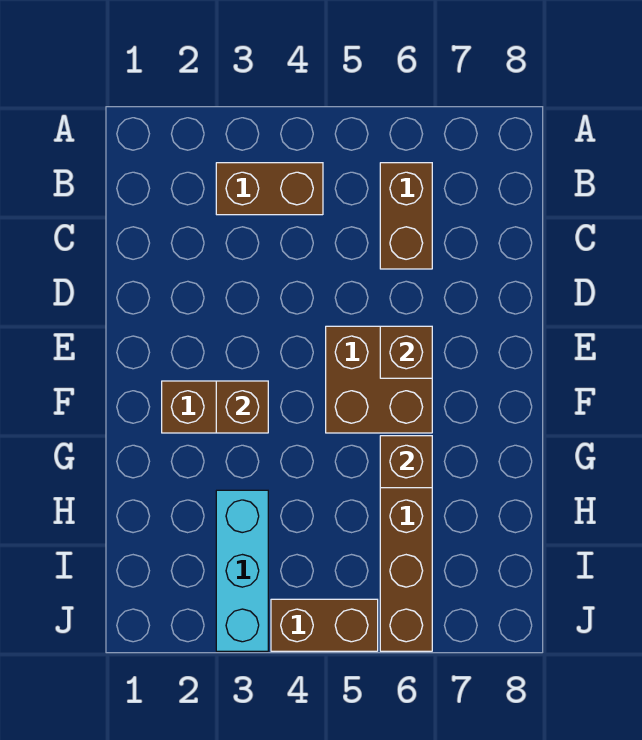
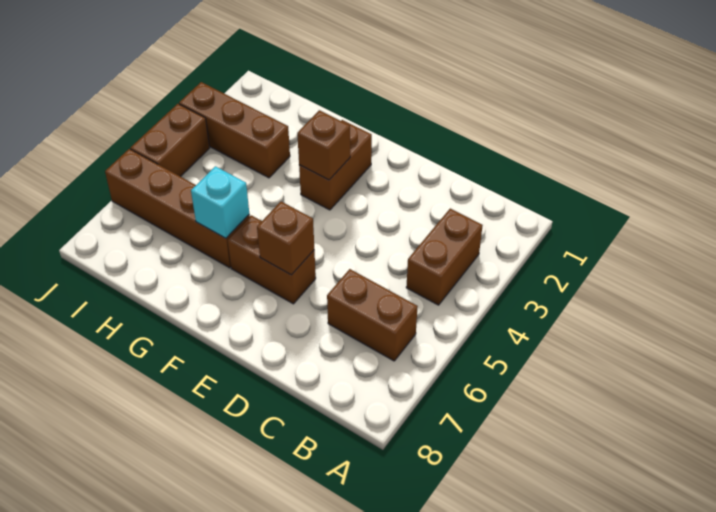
brown 2x2 brick [326,326,432,433] -> brown 1x2 brick [228,215,316,304]
brown 1x1 brick [380,436,432,488] -> cyan 1x1 brick [191,166,249,238]
cyan 1x3 brick [216,490,268,651] -> brown 1x3 brick [179,82,290,178]

